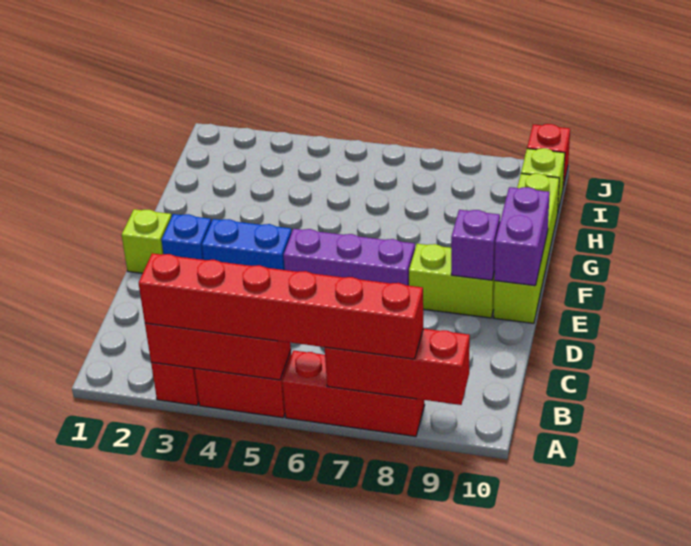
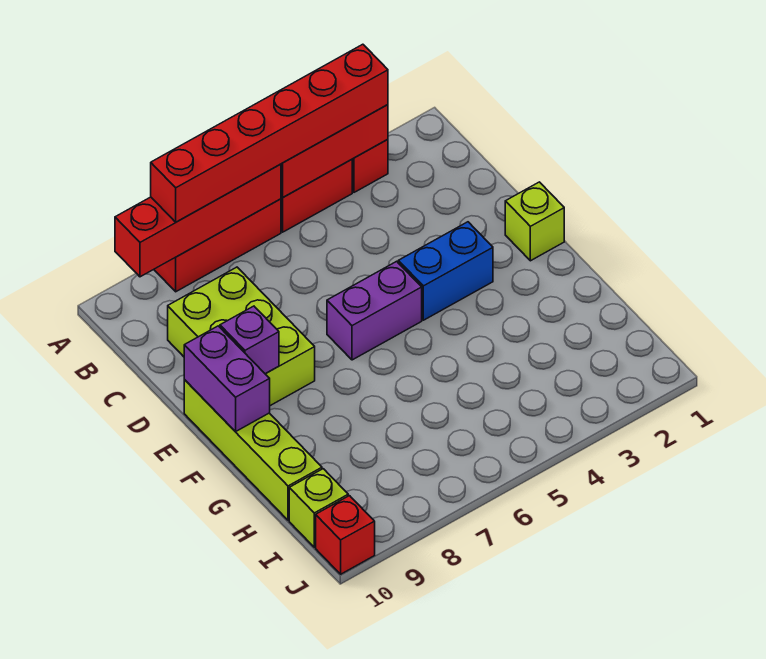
red 1x3 brick [325,329,470,405] -> red 1x4 brick [115,164,281,277]
blue 1x1 brick [162,214,211,260] -> none
purple 1x3 brick [284,229,415,286] -> purple 1x2 brick [327,261,422,360]
lime 1x2 brick [409,244,495,318] -> lime 2x3 brick [168,267,315,406]

